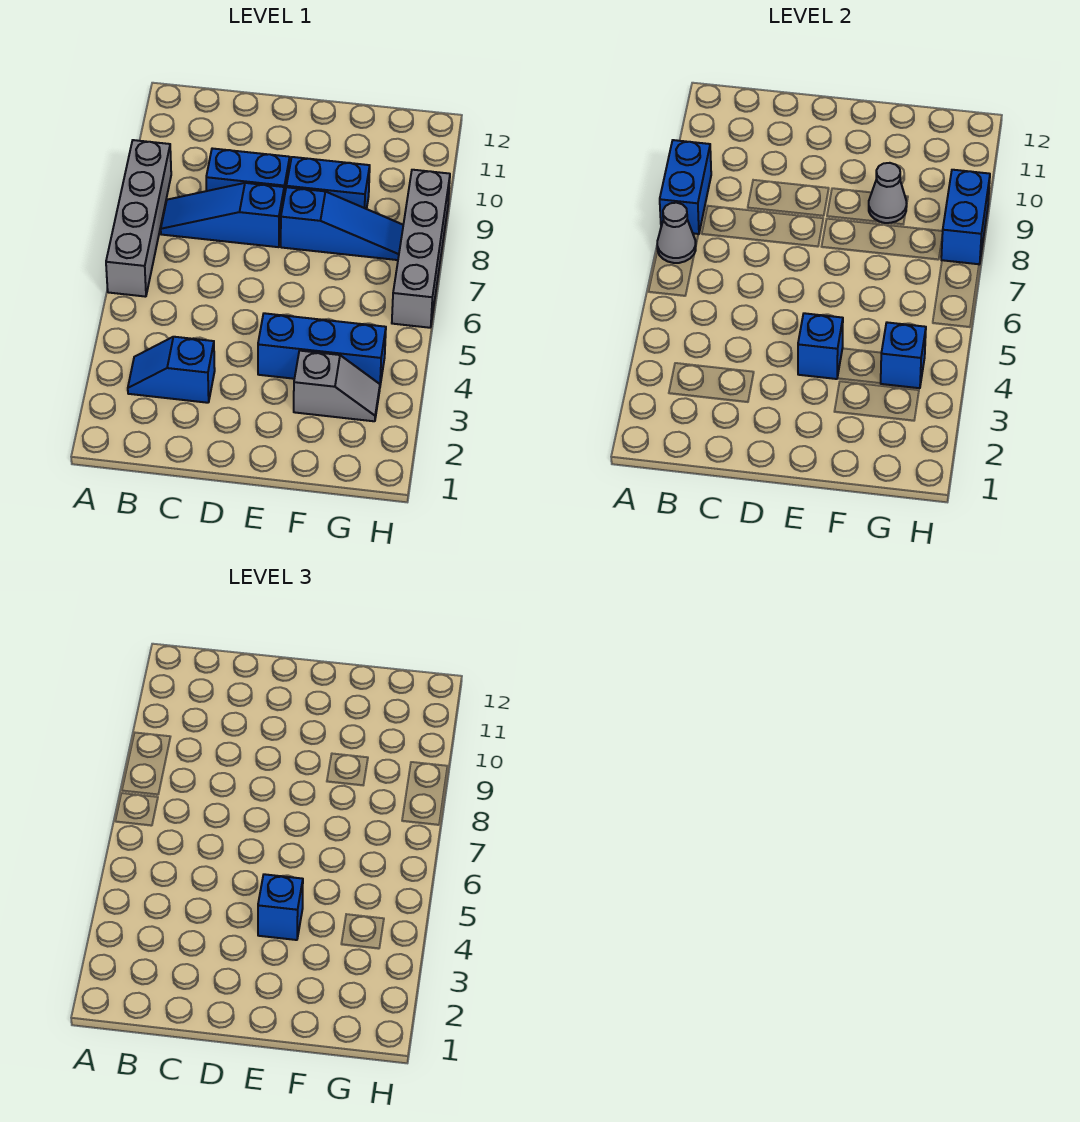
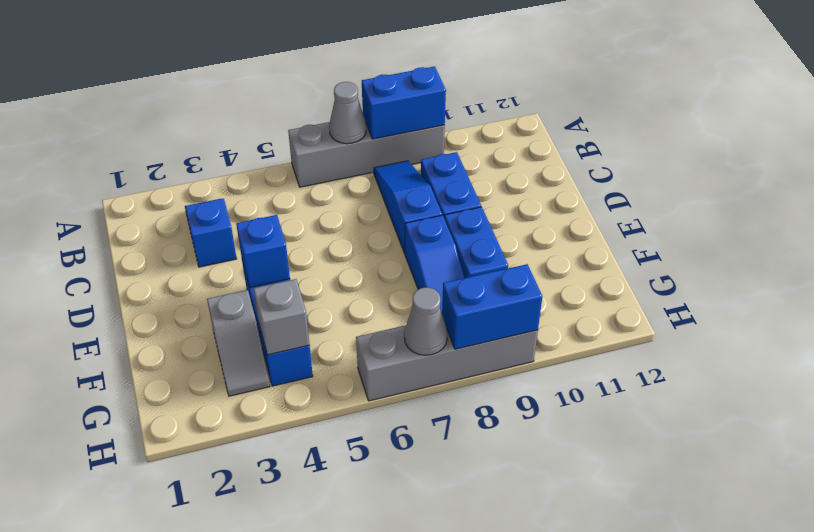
blue 1x1 brick [258,874,303,940] -> none
grey 1x1 cone [869,163,907,223] -> grey 1x1 cone moved to [404,287,447,355]
blue 1x1 brick [881,322,926,388] -> grey 1x1 brick [254,279,310,355]

